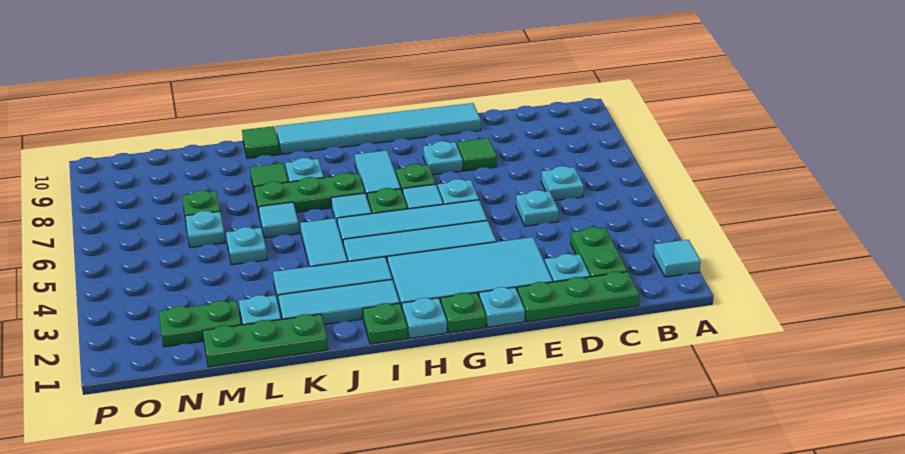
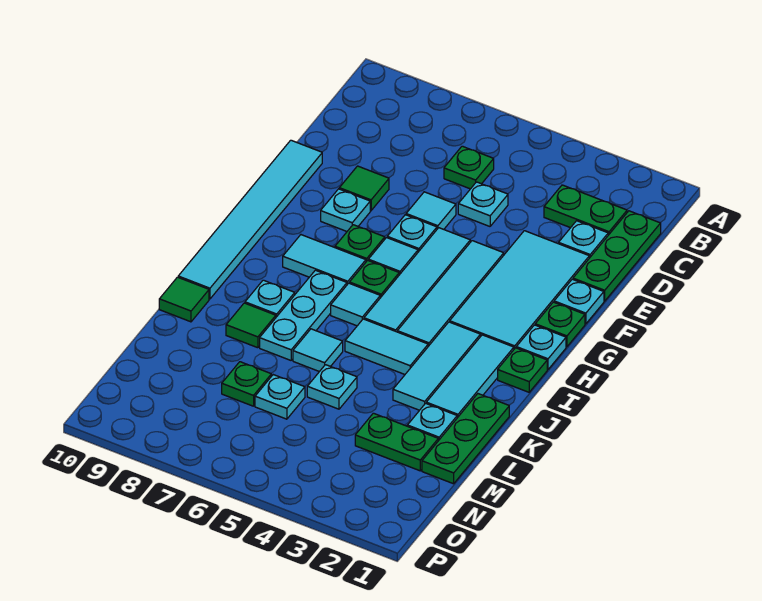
cyan 1x1 tile [653,240,701,277] -> cyan 1x1 tile moved to [406,192,456,229]
cyan 1x1 plate [541,166,584,201] -> green 1x1 plate [444,146,494,189]
green 1x3 plate [254,173,365,212] -> cyan 1x3 plate [260,270,347,360]
green 1x2 plate [159,301,241,347] -> green 1x2 plate turned to [355,413,438,471]

